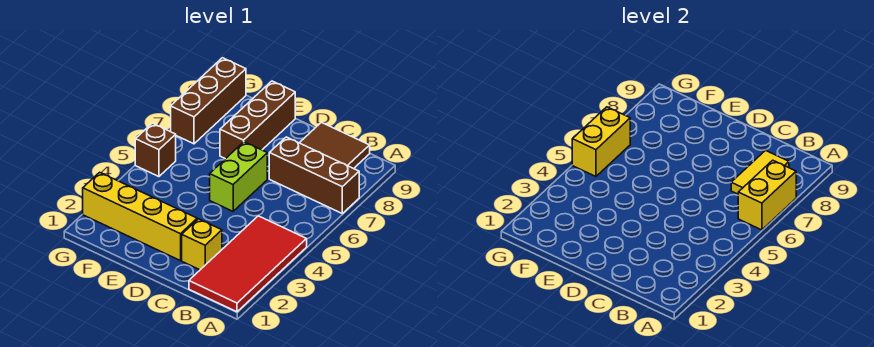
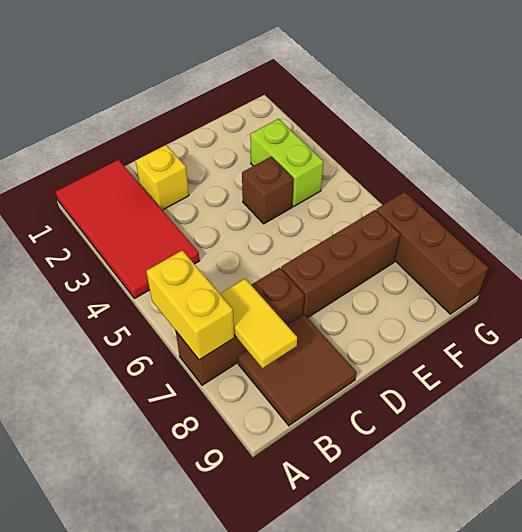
yellow 1x4 brick [83,172,197,261] -> none
lime 1x2 brick [210,142,267,211] -> lime 1x2 brick moved to [250,119,324,207]
brown 1x3 brick [220,81,295,159] -> brown 1x3 brick turned to [281,210,400,318]
brown 1x1 brick [135,123,176,177] -> brown 1x1 brick moved to [242,157,293,224]
yellow 1x2 brick [572,107,630,177] -> none

